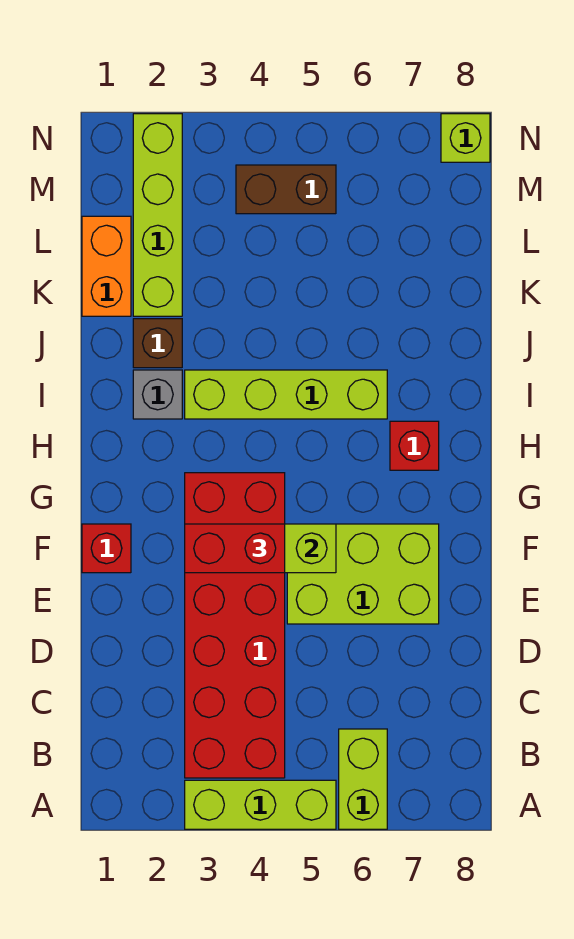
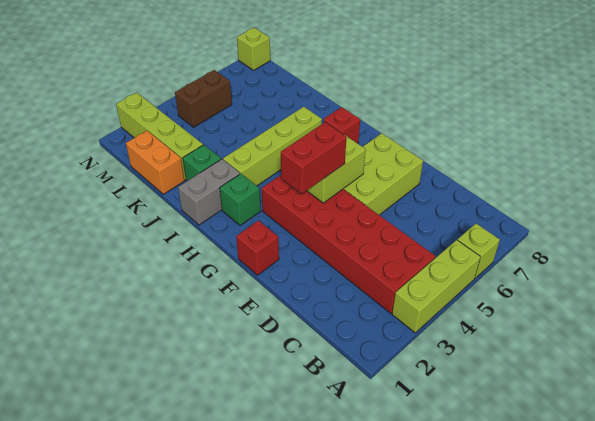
lime 1x2 brick [339,729,387,829] -> lime 1x1 brick [458,224,500,278]
none -> green 1x1 brick [220,174,261,226]
grey 1x1 brick [133,370,182,419] -> grey 1x2 brick [178,159,240,225]
brown 1x1 brick [133,319,182,368] -> green 1x1 brick [183,145,221,181]

